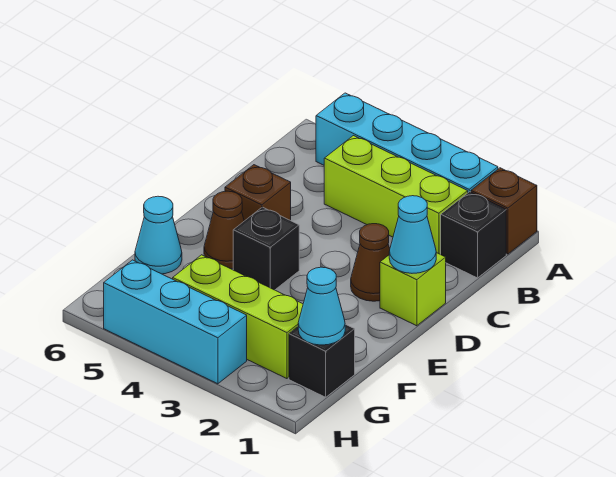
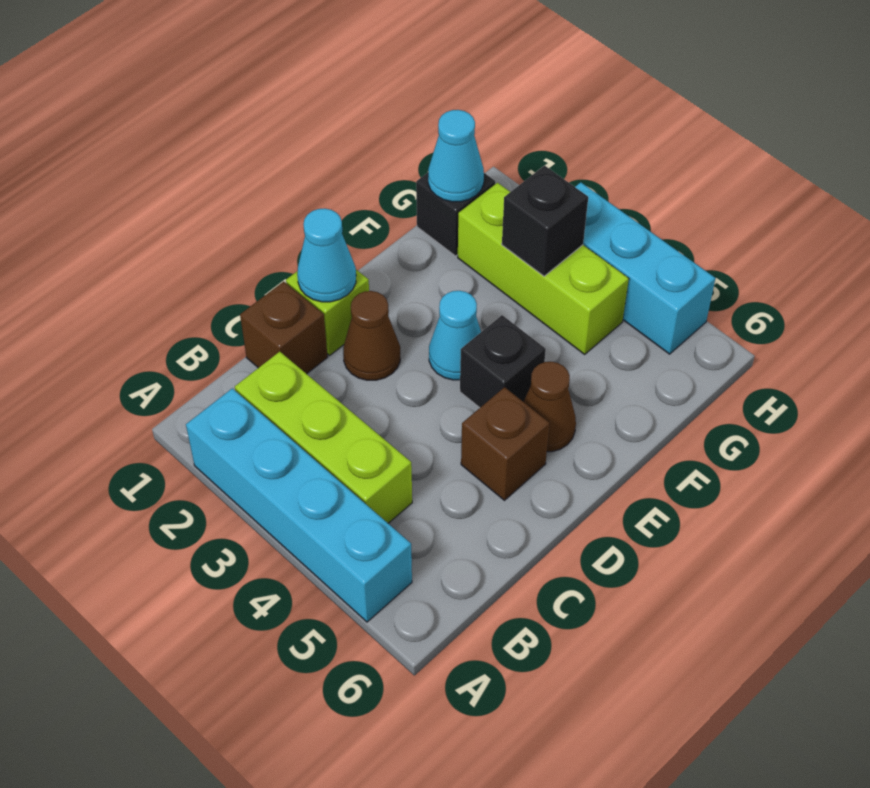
brown 1x1 brick [471,168,537,254] -> brown 1x1 brick moved to [240,281,327,374]
black 1x1 brick [441,192,506,278] -> black 1x1 brick moved to [502,166,588,276]
cyan 1x1 cone [135,196,182,274] -> cyan 1x1 cone moved to [429,291,481,380]

